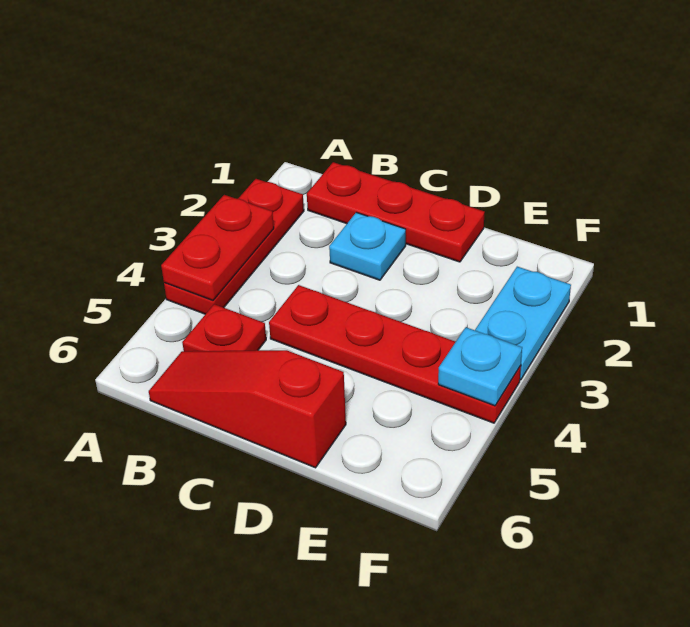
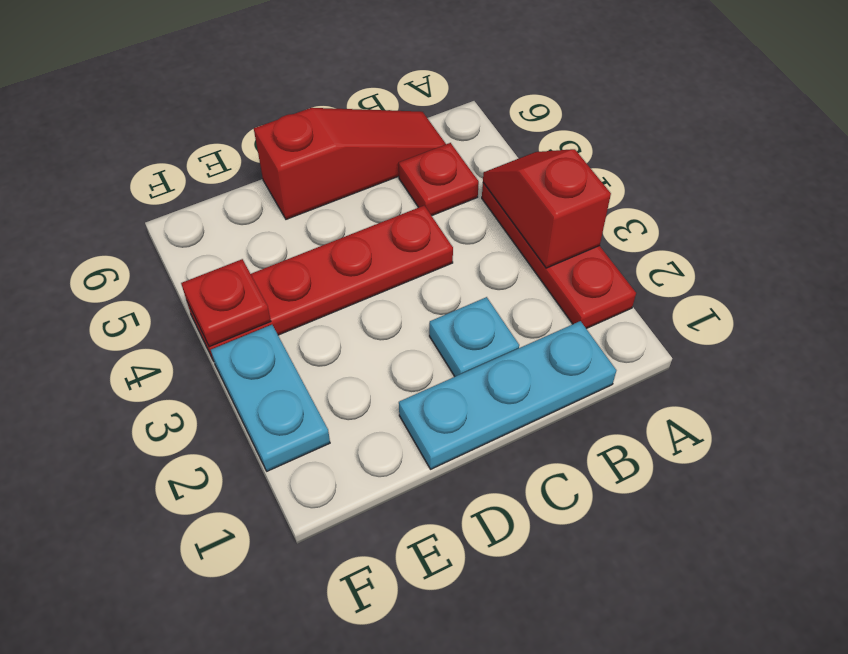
red 1x2 plate [161,195,274,300] -> red 1x2 slope [483,149,611,268]
red 1x3 plate [307,162,485,262] -> cyan 1x3 plate [399,321,616,469]
cyan 1x1 plate [438,327,522,406] -> red 1x1 plate [181,259,271,347]

